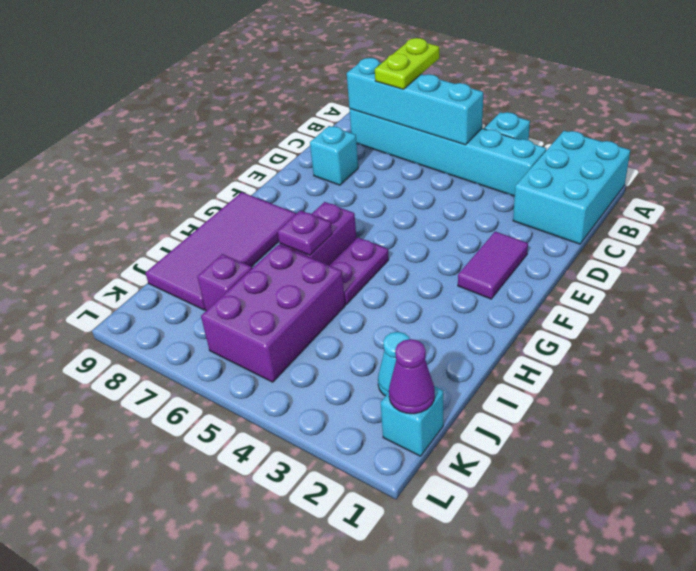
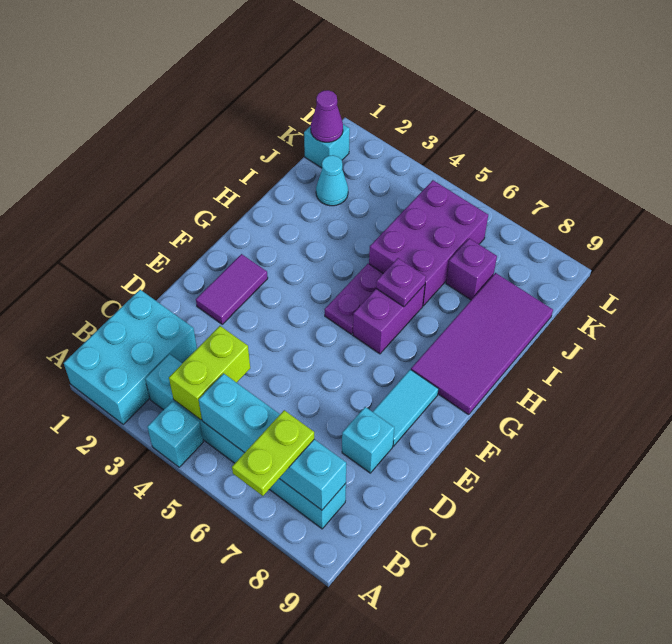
none -> lime 1x2 brick [169,326,250,420]
none -> cyan 1x2 tile [373,370,438,446]

